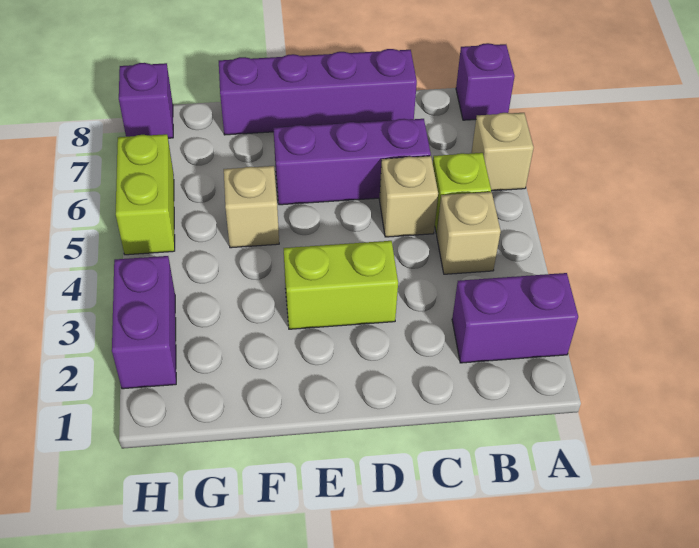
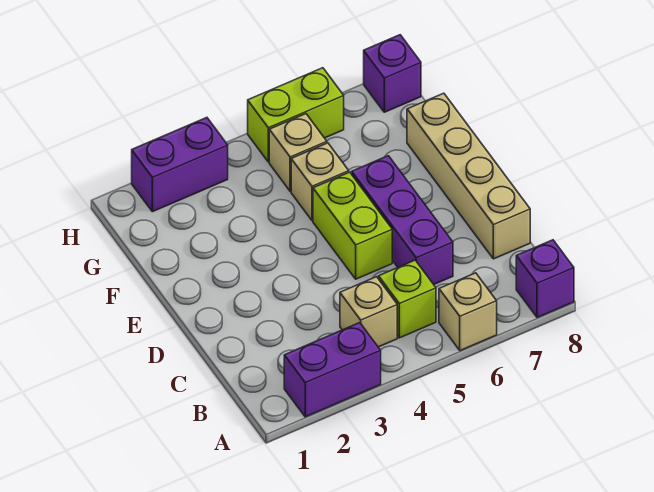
purple 1x2 brick [452,273,578,363] -> purple 1x2 brick turned to [284,323,381,417]
tan 1x1 brick [379,156,438,237] -> tan 1x1 brick moved to [269,114,327,191]
purple 1x4 brick [219,49,417,135] -> tan 1x4 brick [407,93,530,259]
lime 1x2 brick [284,241,398,329] -> lime 1x2 brick moved to [313,172,392,279]

